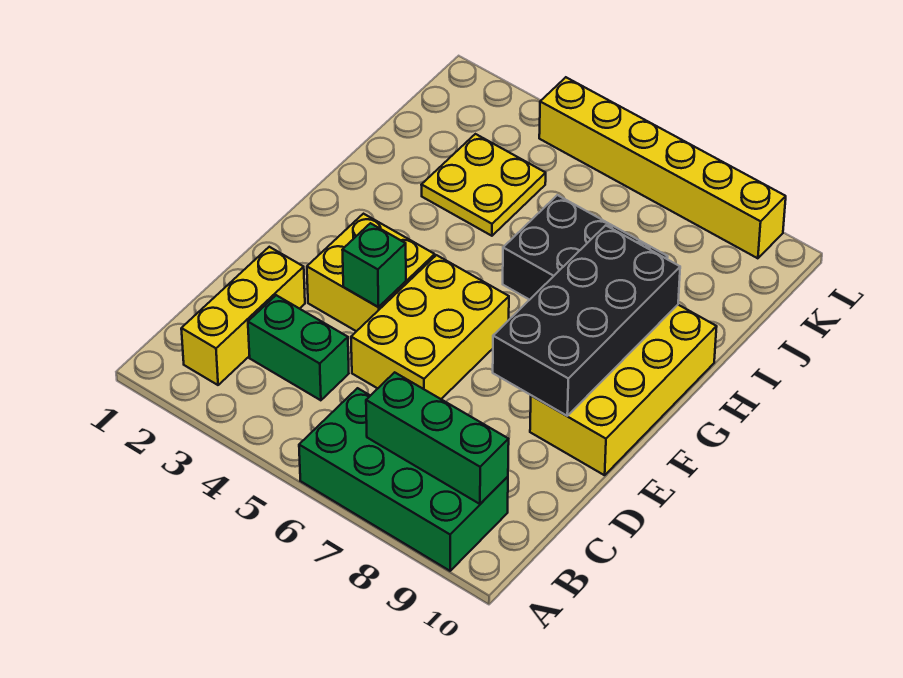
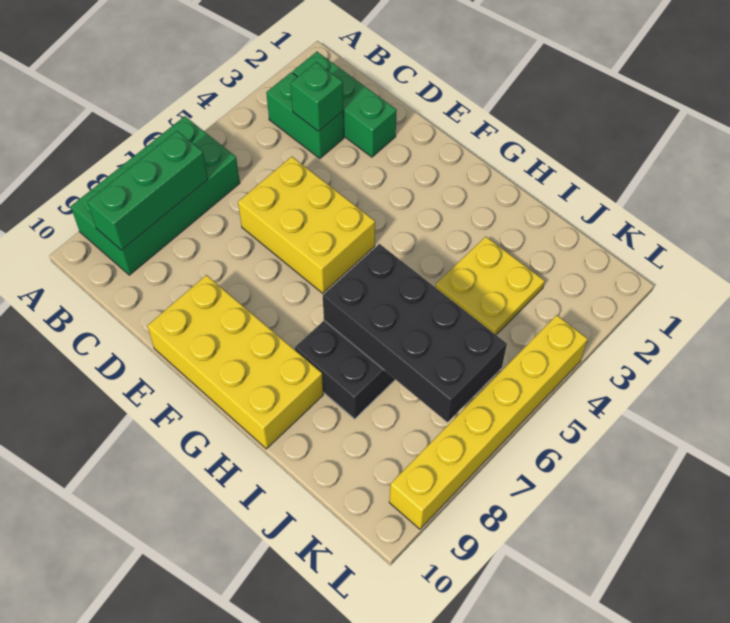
yellow 1x3 brick [181,247,305,385] -> green 1x3 brick [293,52,397,157]
green 1x2 brick [248,295,349,400] -> green 1x2 brick turned to [266,72,344,159]
yellow 2x2 brick [307,214,435,331] -> none
green 1x1 brick [342,223,406,307] -> green 1x1 brick moved to [291,62,343,131]
black 2x4 brick [493,225,680,416] -> black 2x4 brick moved to [323,244,507,422]

